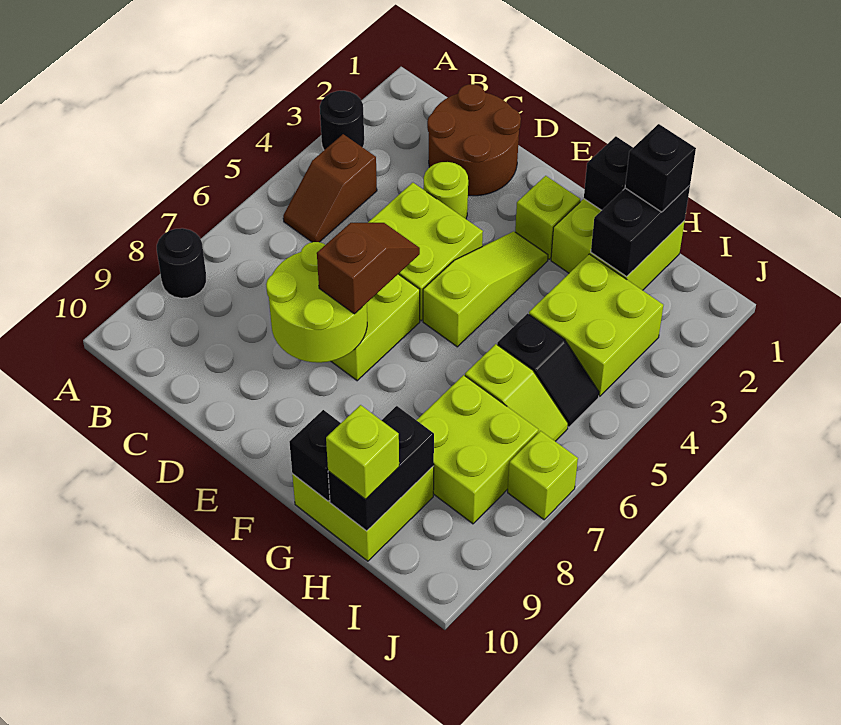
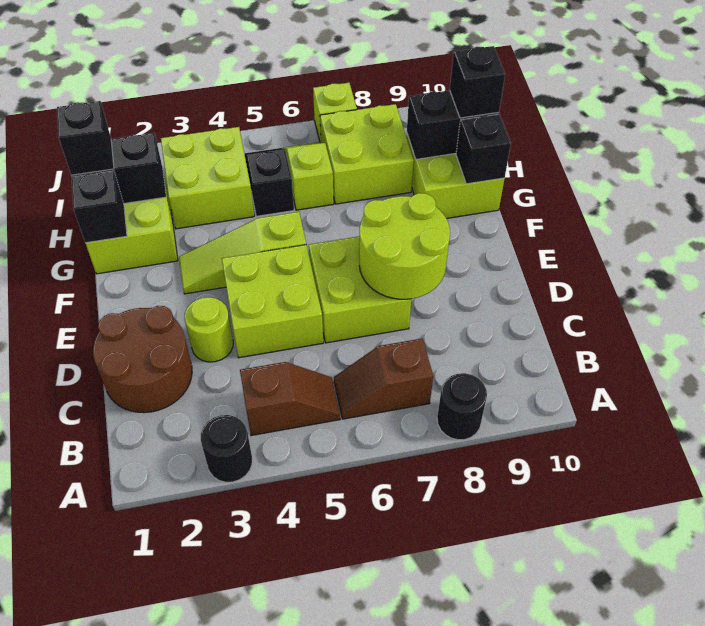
brown 1x2 slope [317,223,420,314] -> brown 1x2 slope moved to [334,339,433,419]
lime 1x1 brick [515,176,580,259] -> none
lime 1x1 brick [326,405,399,499] -> black 1x1 brick [450,46,505,118]

